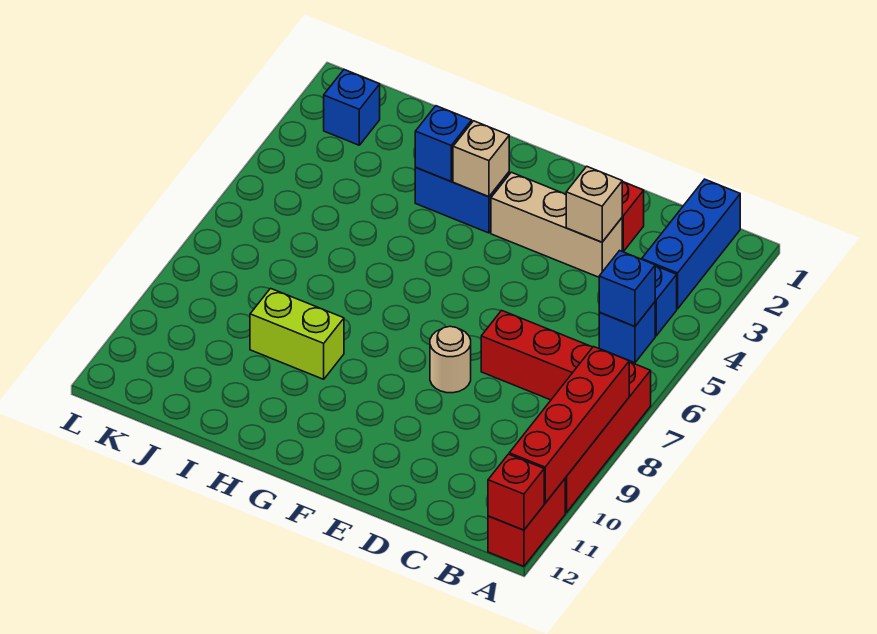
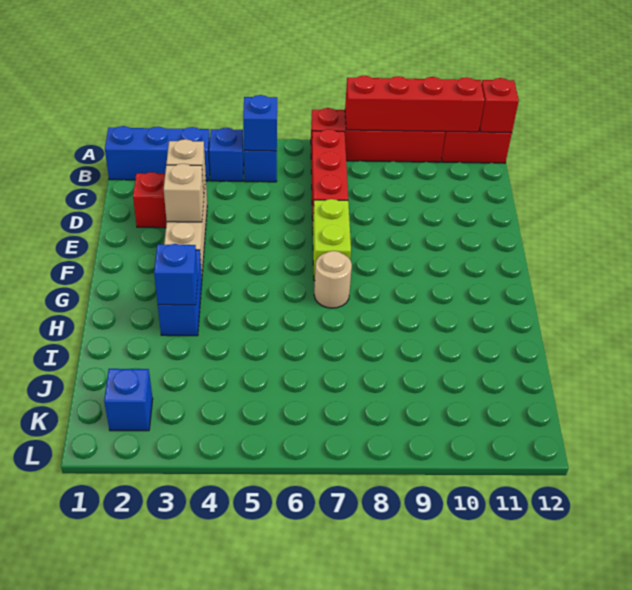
tan 1x1 round brick [430,326,471,393] -> tan 1x1 round brick moved to [314,251,352,308]
tan 1x1 brick [453,121,509,197] -> tan 1x1 brick moved to [164,164,204,222]
lime 1x2 brick [250,288,344,379] -> lime 1x2 brick moved to [313,199,351,281]

